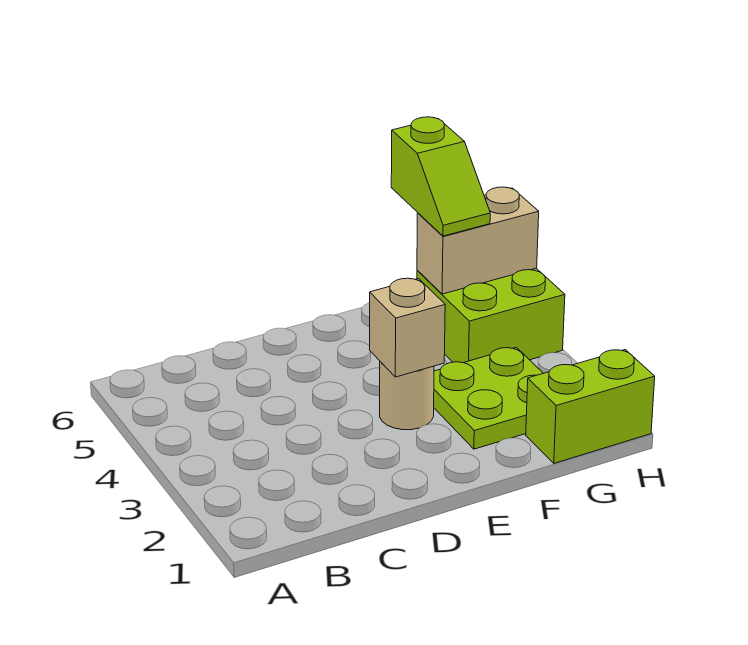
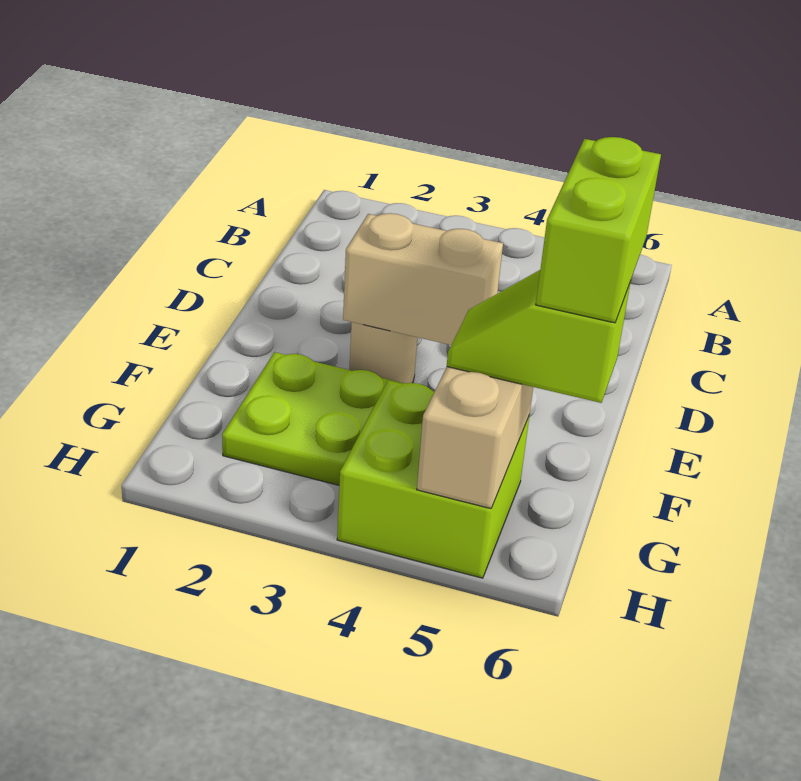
tan 1x1 brick [370,278,445,377] -> tan 1x2 brick [343,213,503,345]
lime 1x2 brick [526,350,655,463] -> lime 1x2 brick moved to [536,137,661,323]

